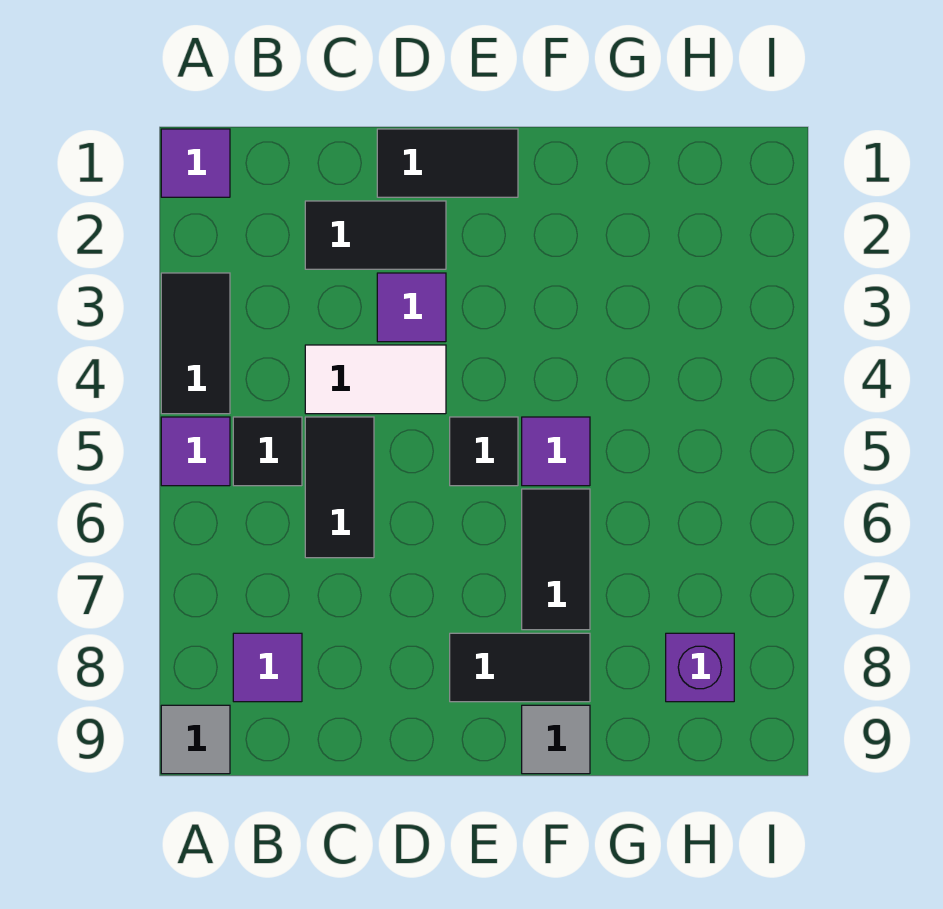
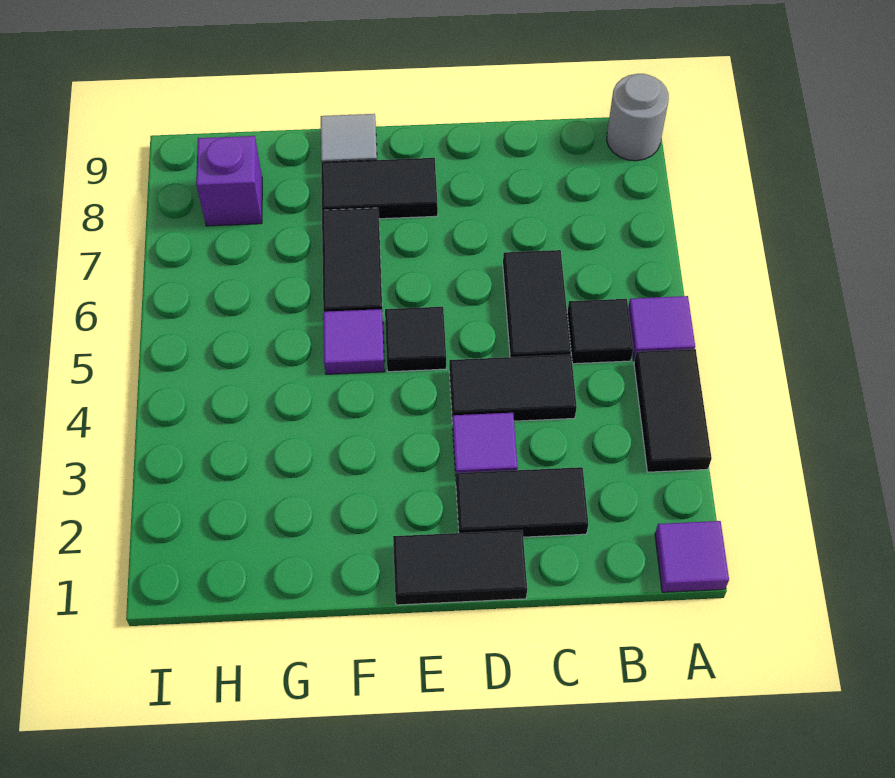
grey 1x1 tile [161,705,230,774] -> grey 1x1 round brick [607,74,669,161]
purple 1x1 tile [233,633,302,702] -> none
white 1x2 tile [305,345,446,414] -> black 1x2 tile [449,355,577,424]

